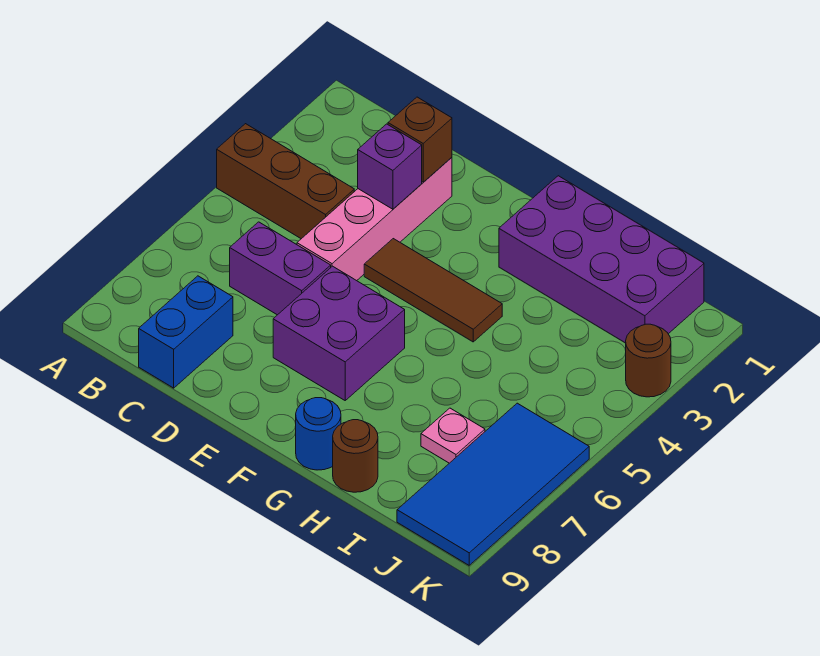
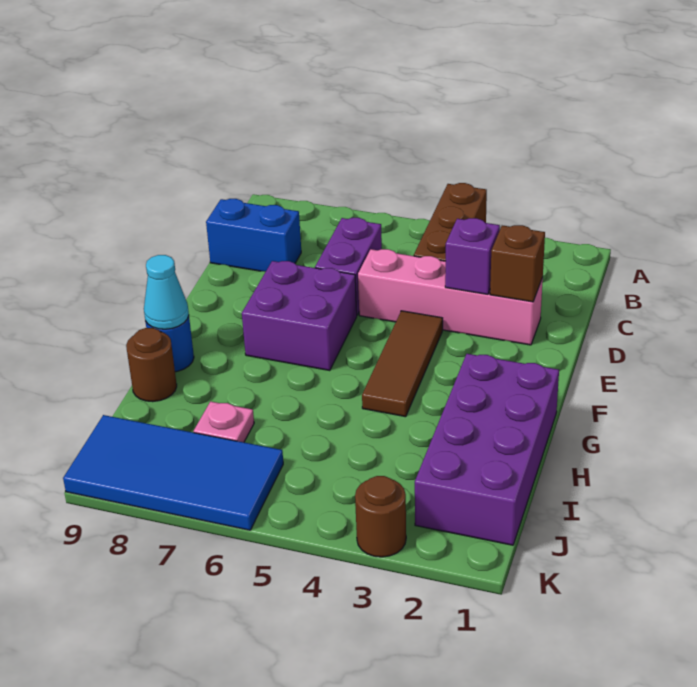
none -> cyan 1x1 cone [144,255,189,329]

